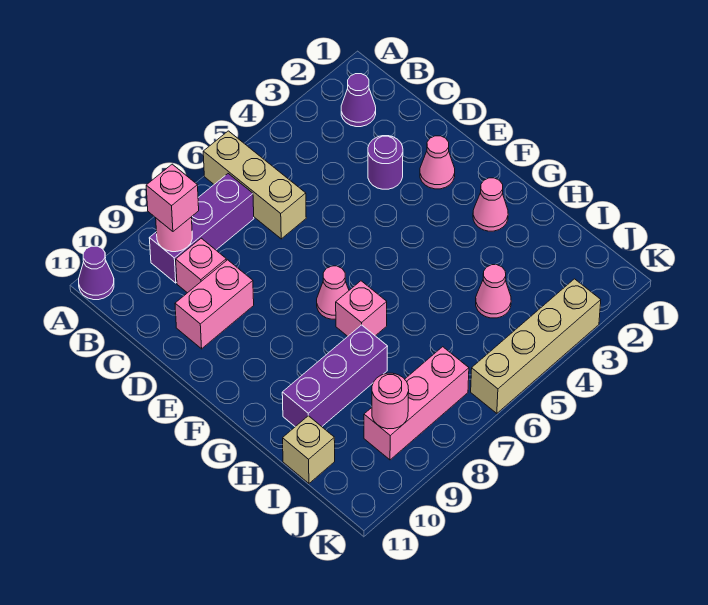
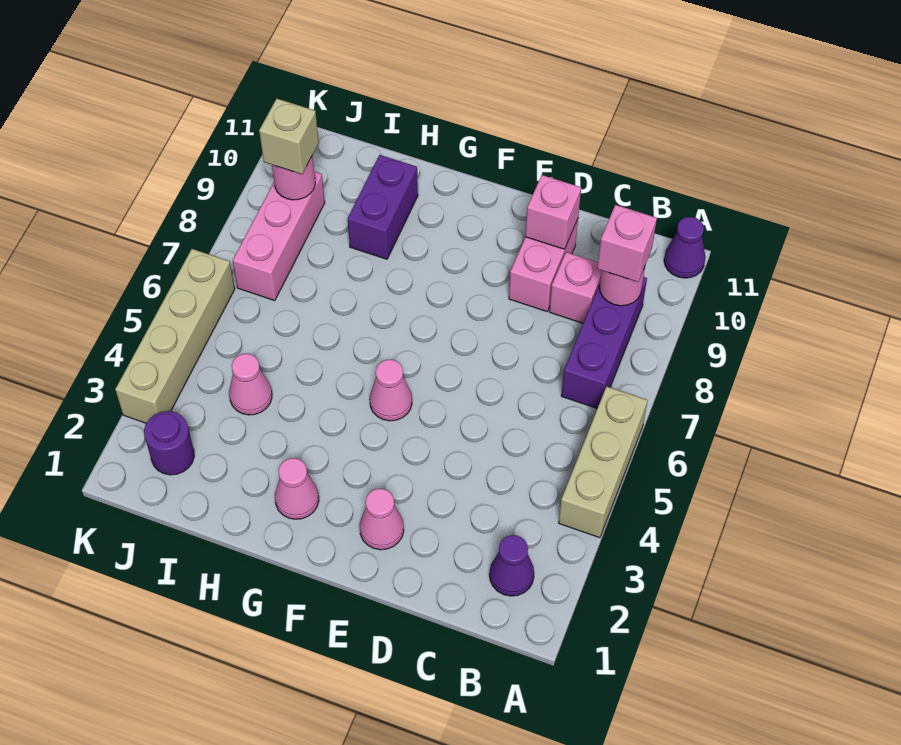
tan 1x3 brick [203,131,306,239] -> tan 1x3 brick turned to [559,386,648,538]
purple 1x1 round brick [368,136,403,189] -> purple 1x1 round brick moved to [144,411,194,475]
pink 1x1 cone [317,266,349,319] -> pink 1x1 cone moved to [370,360,412,421]
pink 1x1 brick [336,281,387,336] -> pink 1x1 brick moved to [525,175,581,249]
purple 1x3 brick [282,325,388,427] -> purple 1x2 brick [348,155,418,259]
tan 1x1 brick [283,416,335,483] -> tan 1x1 brick moved to [259,99,319,174]

